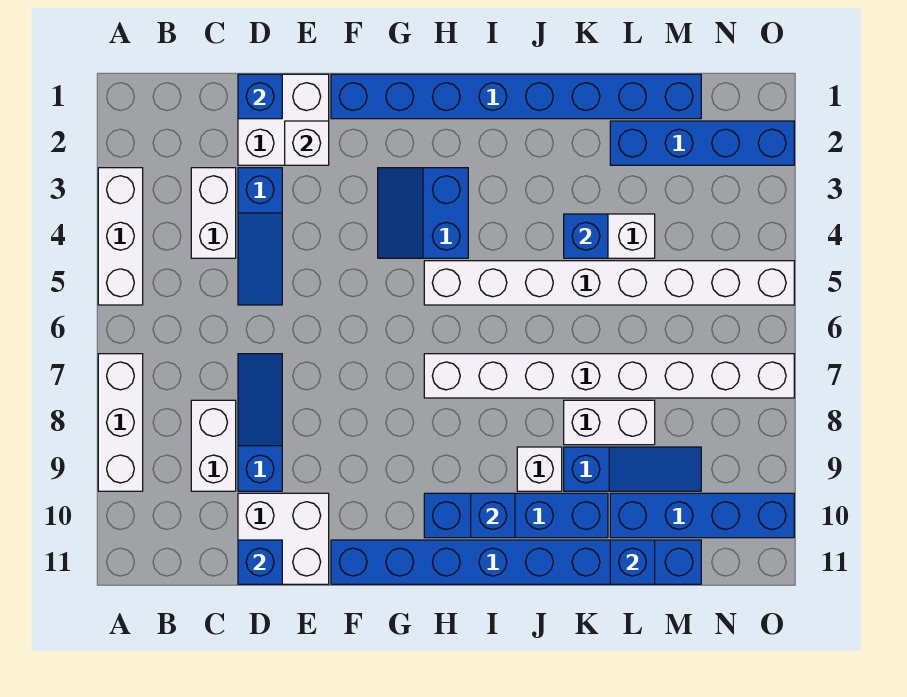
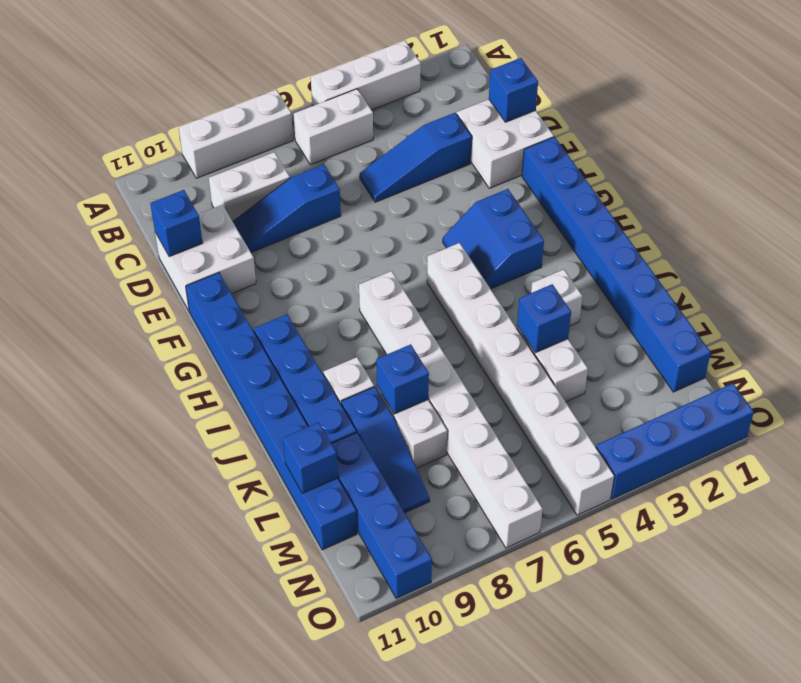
white 1x2 brick [191,168,236,258] -> white 1x2 brick moved to [294,89,373,165]
blue 1x3 slope [238,354,282,491] -> blue 1x3 slope turned to [233,165,341,252]
white 1x1 brick [285,121,329,165] -> white 1x1 brick moved to [531,269,582,326]
blue 2x2 slope [378,168,468,258] -> blue 2x2 slope turned to [443,189,544,289]
blue 1x1 brick [471,493,515,538] -> blue 1x1 brick moved to [376,344,429,414]
blue 1x4 brick [610,121,794,165] -> blue 1x4 brick turned to [596,383,754,499]

